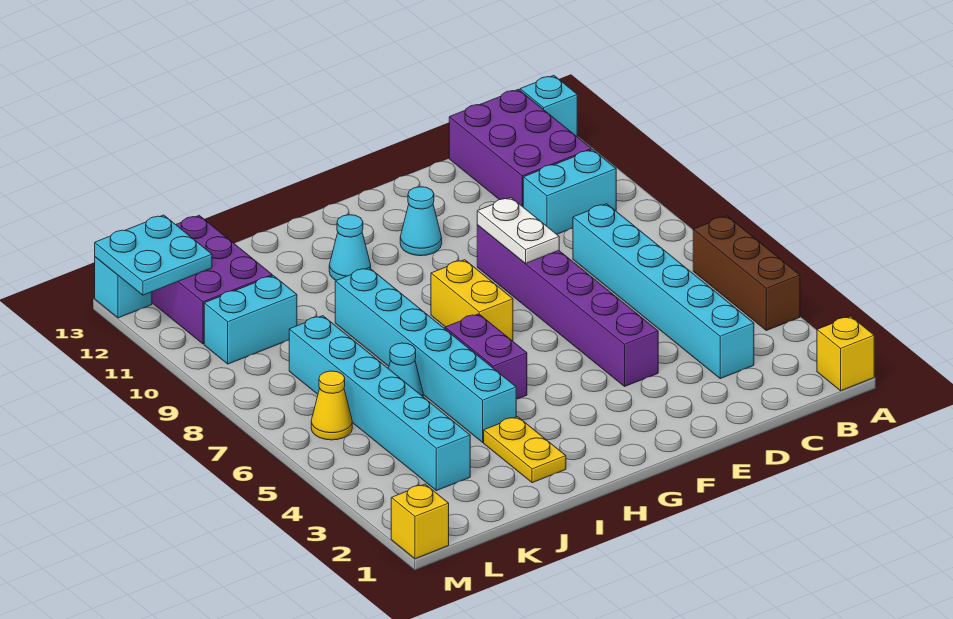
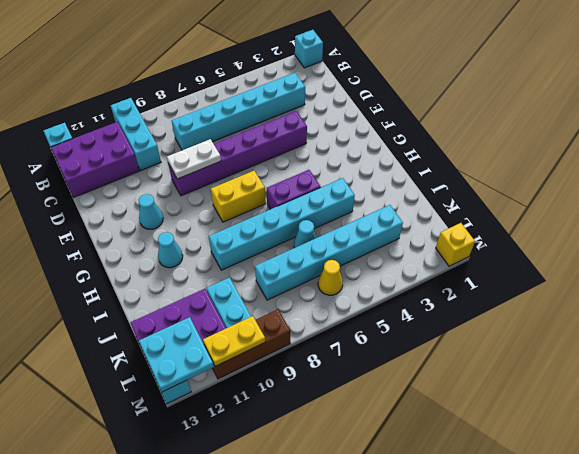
yellow 1x1 brick [817,316,874,391] -> cyan 1x1 brick [295,30,323,68]
brown 1x3 brick [693,216,800,331] -> brown 1x3 brick moved to [209,309,290,379]
cyan 1x2 brick [523,150,616,234] -> cyan 1x3 brick [111,98,161,170]
yellow 1x2 plate [484,417,566,483] -> yellow 1x2 plate moved to [203,316,265,366]

